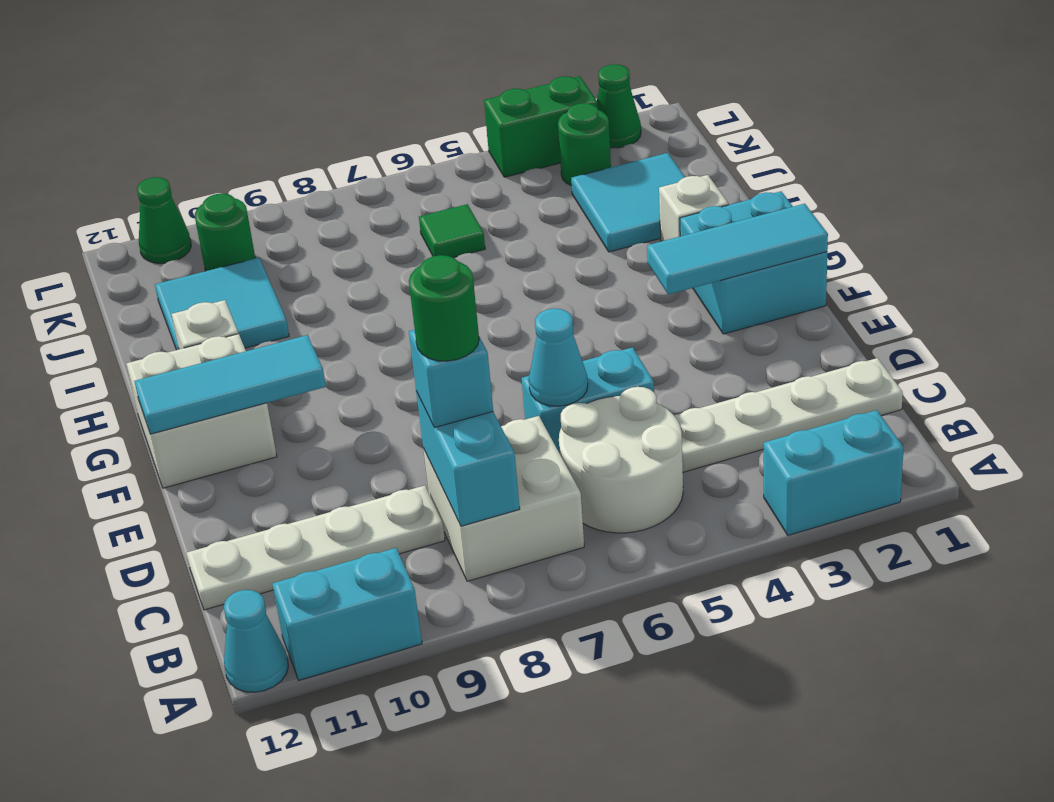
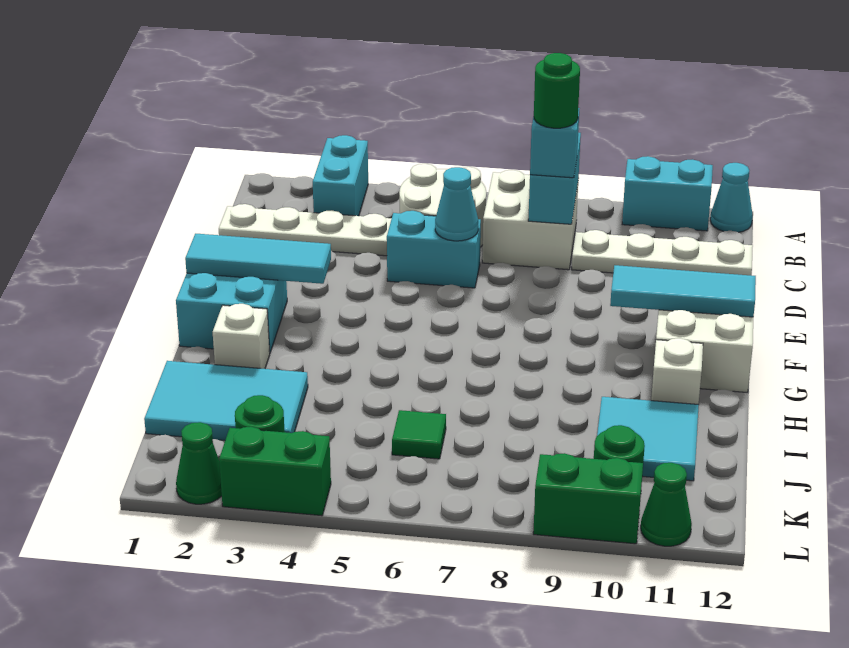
cyan 1x2 brick [764,410,904,535] -> cyan 1x2 brick turned to [313,135,368,216]
cyan 2x2 tile [571,153,685,252] -> cyan 2x3 tile [144,361,308,440]
none -> green 1x2 brick [533,453,643,544]

